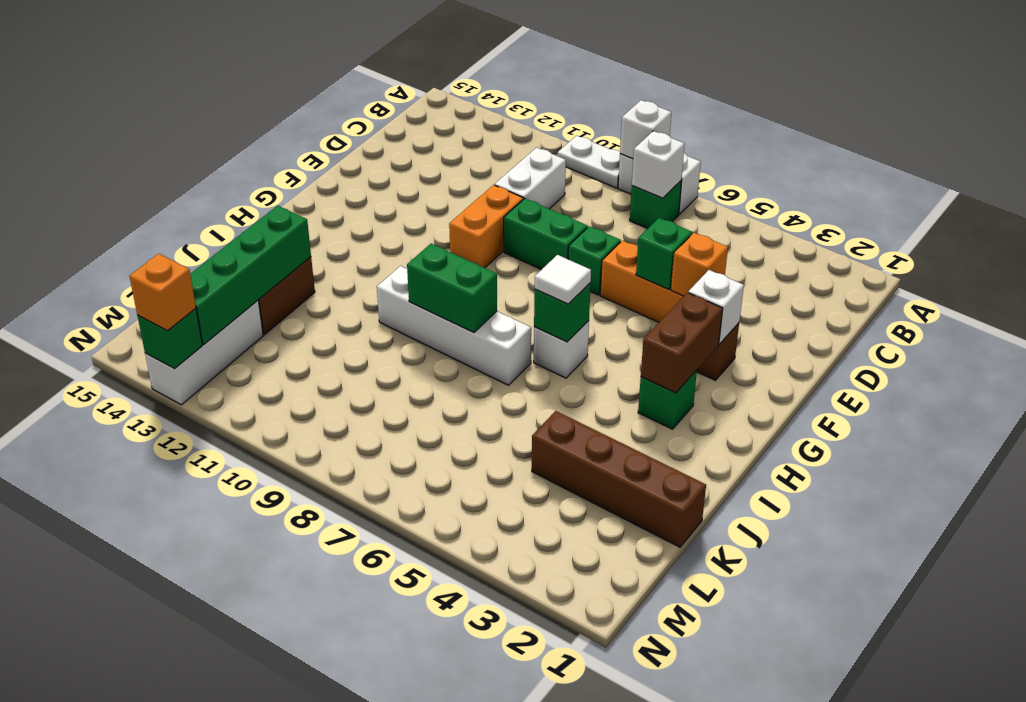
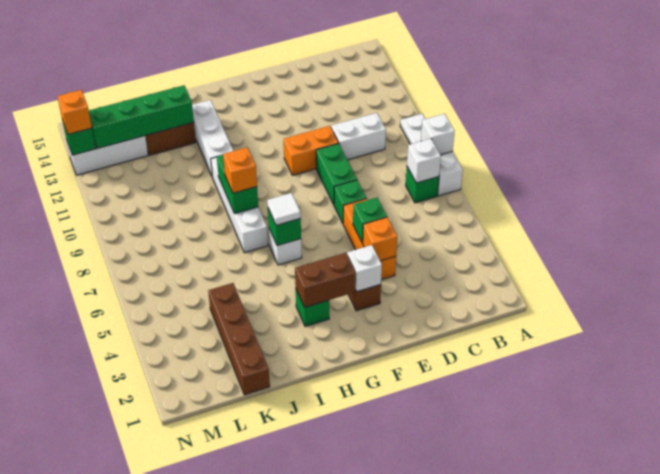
none -> orange 1x1 brick [223,147,257,193]
none -> white 1x3 brick [192,100,233,176]

